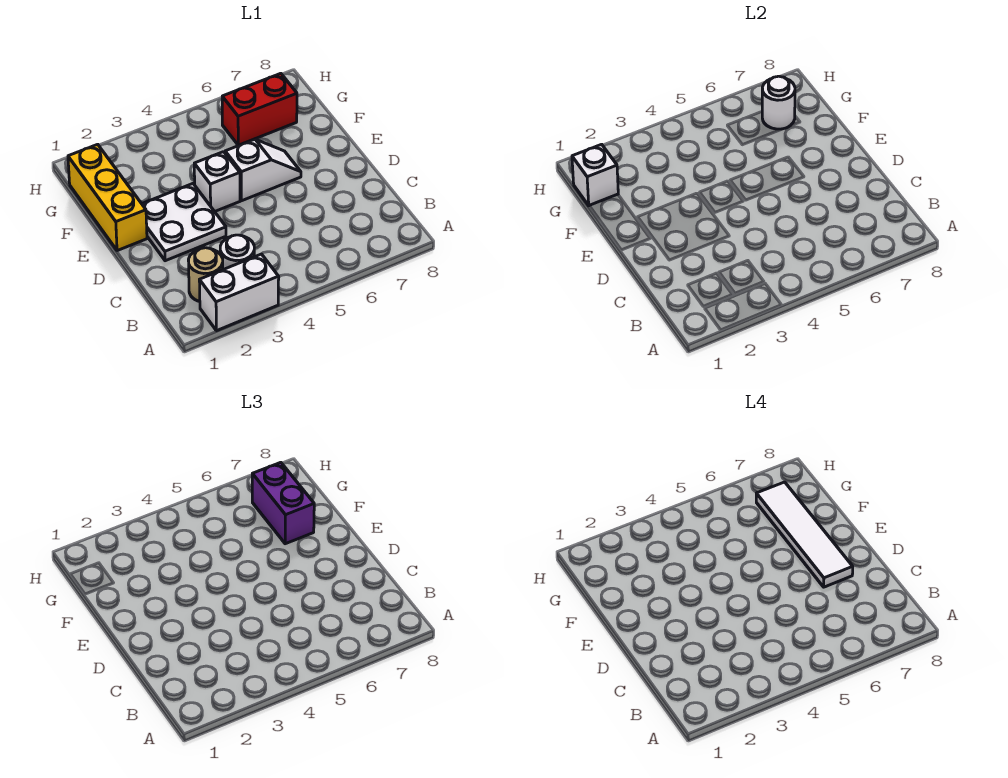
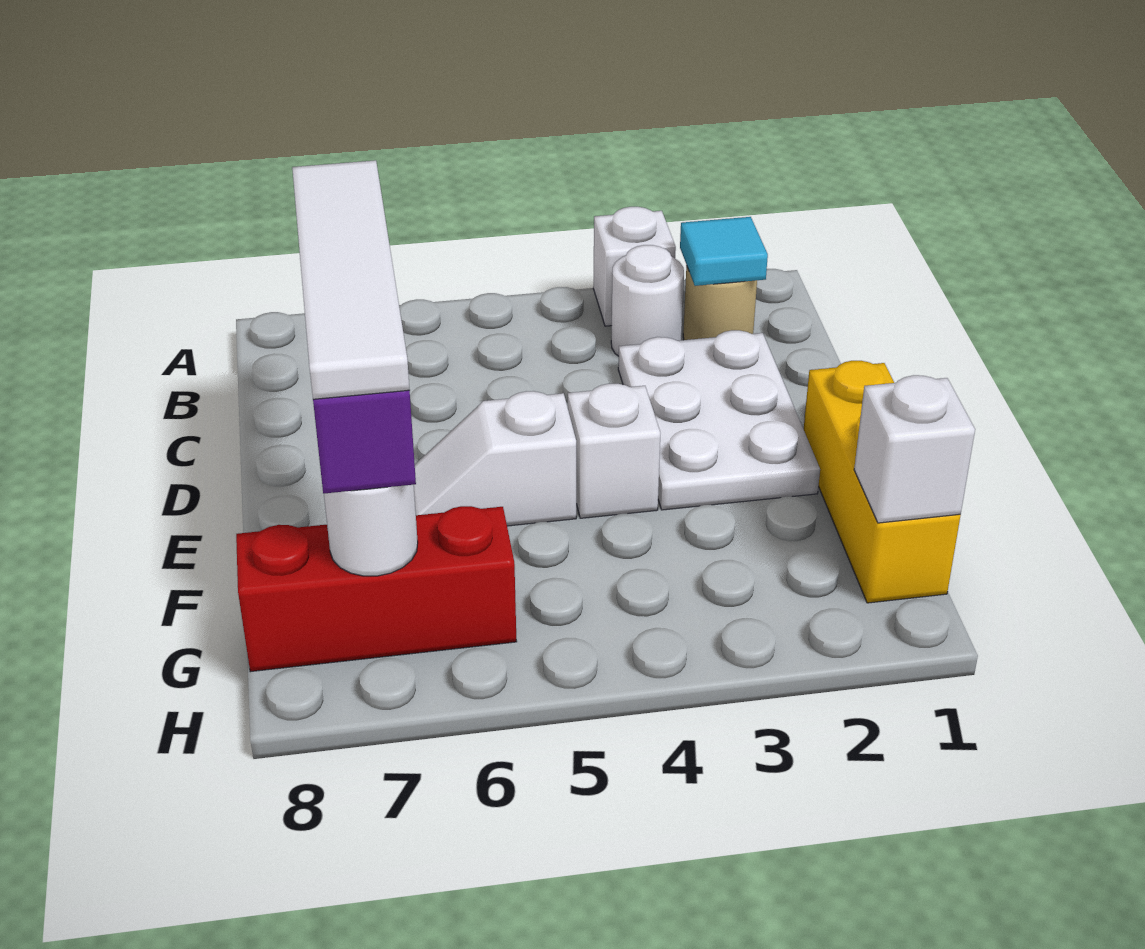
white 1x2 brick [199,254,279,331] -> white 1x1 brick [593,207,676,326]
none -> cyan 1x1 tile [680,217,768,286]
white 2x2 plate [142,184,226,261] -> white 2x3 plate [618,330,820,510]
red 1x2 brick [222,73,297,145] -> red 1x3 brick [236,506,517,672]

